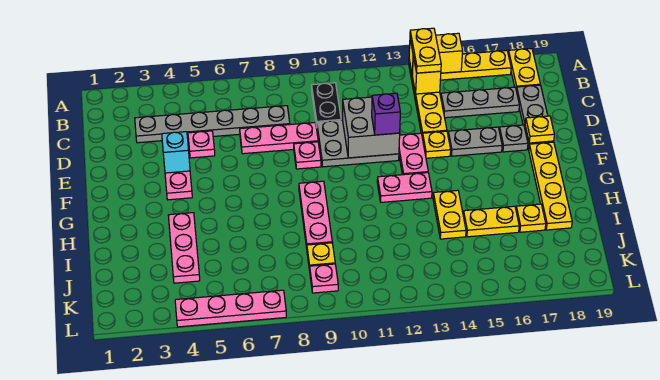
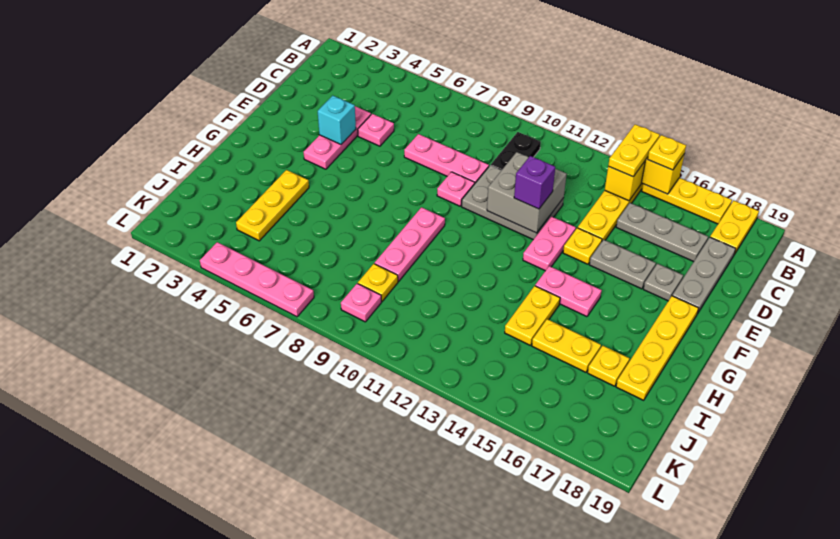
grey 1x6 plate [135,106,290,143] -> none
yellow 1x1 plate [525,116,554,143] -> yellow 1x1 plate moved to [648,135,686,170]
pink 1x2 plate [377,173,432,202] -> pink 1x2 plate moved to [535,266,602,317]
pink 1x3 plate [168,213,200,283] -> yellow 1x3 plate [236,170,309,241]

